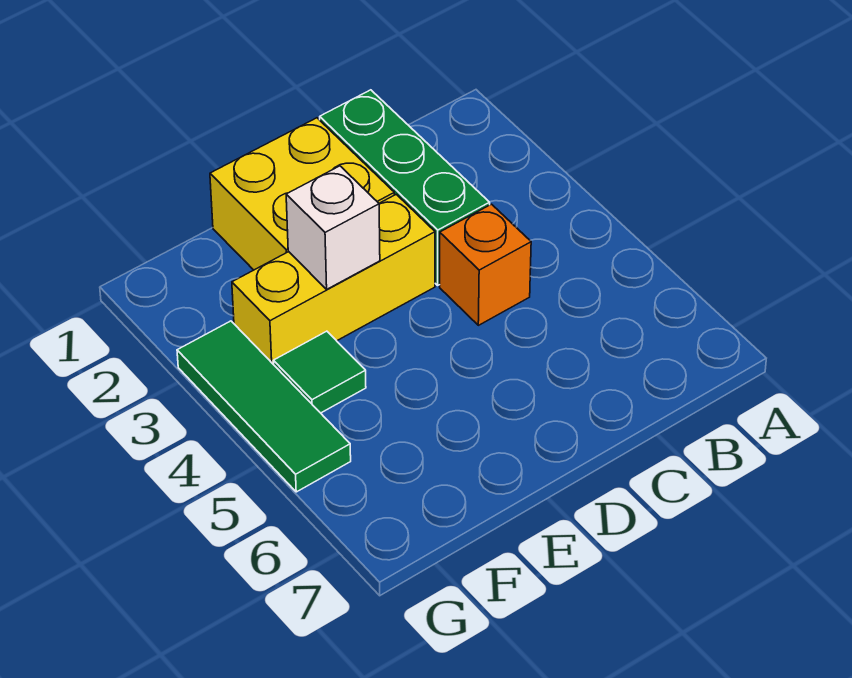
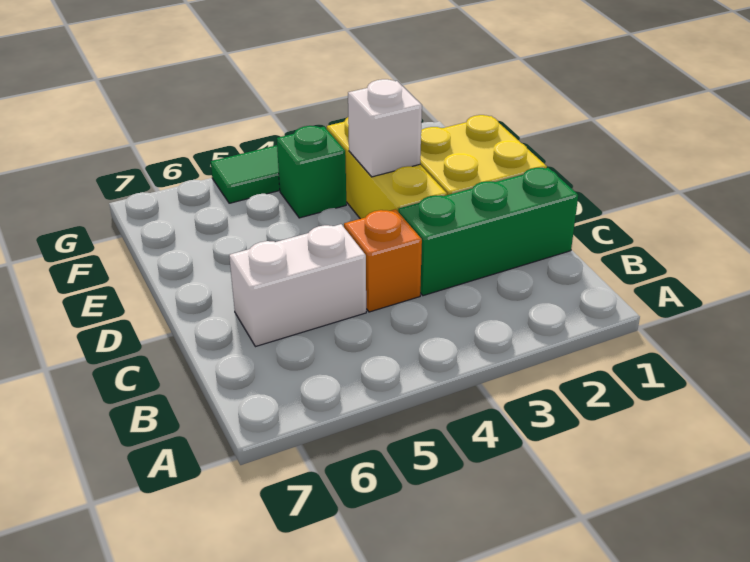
none -> white 1x2 brick [229,224,366,347]
green 1x1 tile [273,331,366,413] -> green 1x1 brick [277,126,346,218]

